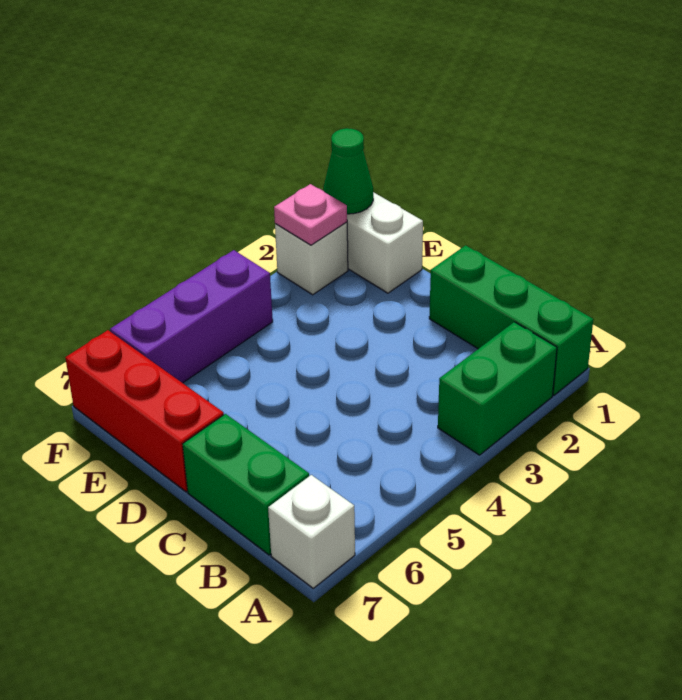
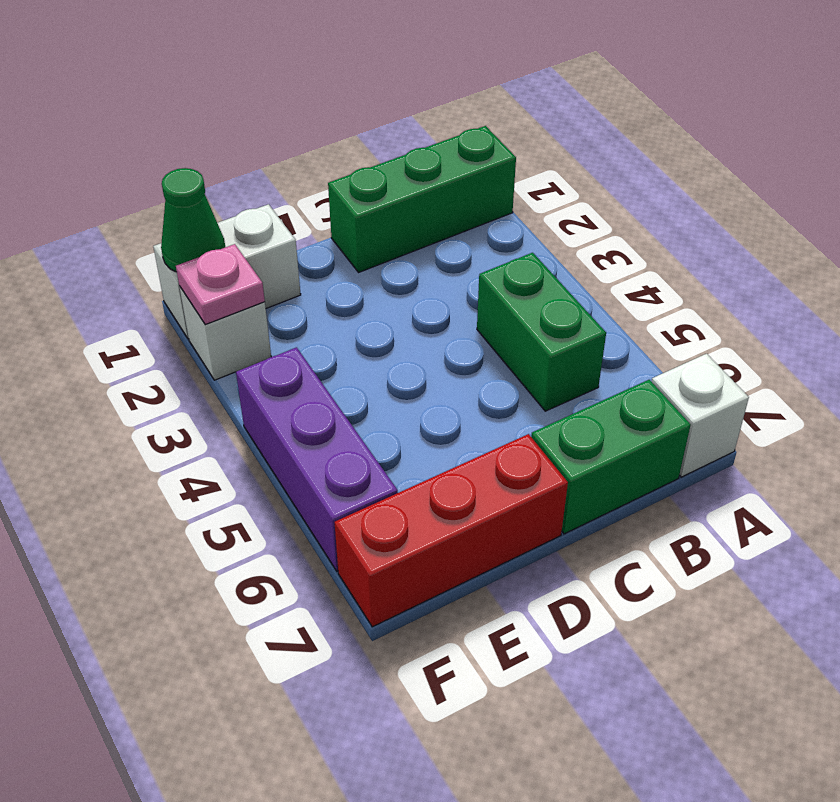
green 1x2 brick [438,322,557,455] -> green 1x2 brick moved to [477,253,606,411]

